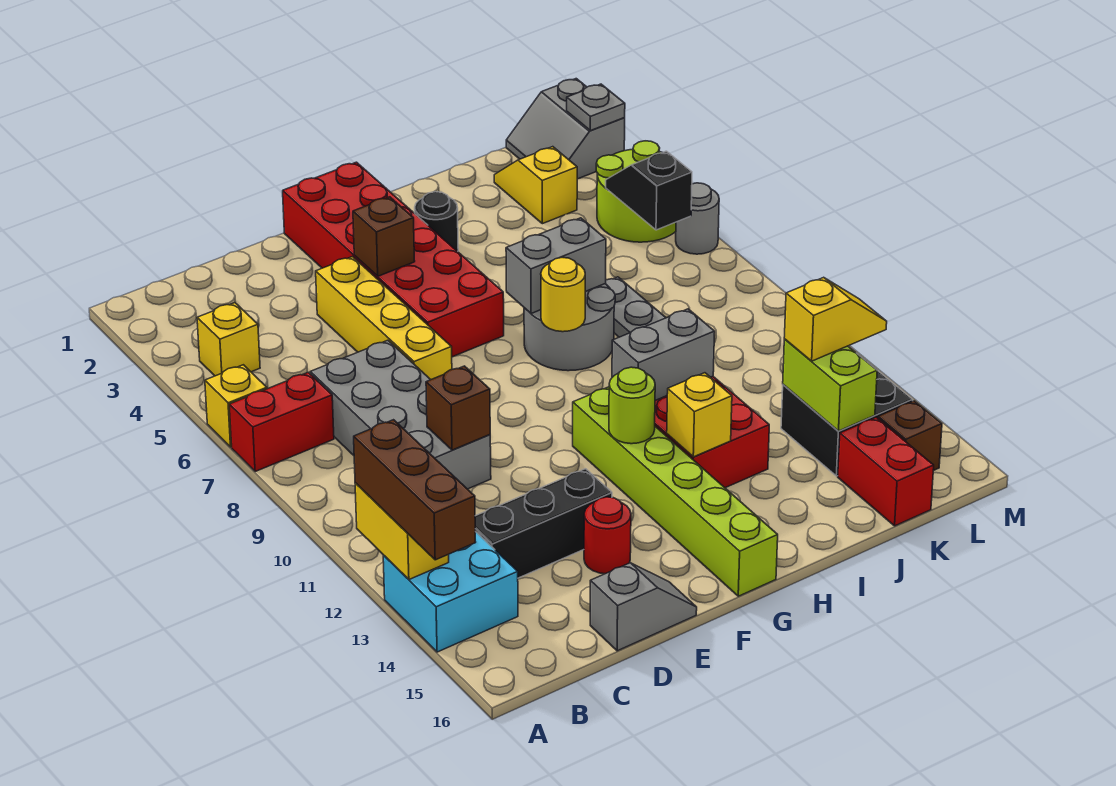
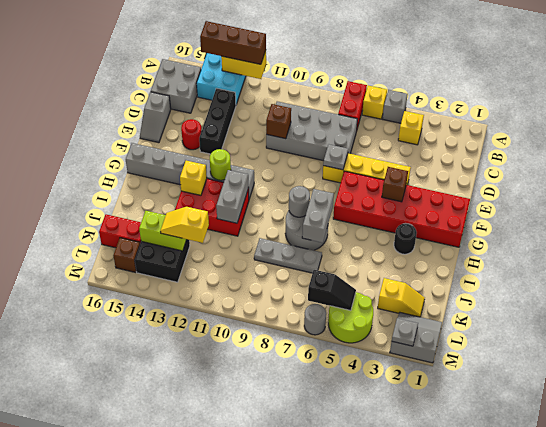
none -> grey 1x1 brick [383,90,408,123]
none -> grey 2x2 brick [151,59,201,113]
none -> grey 1x1 plate [323,145,348,170]
lime 1x6 brick [573,387,778,596] -> grey 1x6 brick [126,143,254,199]
yellow 1x1 round brick [541,257,585,332] -> grey 1x1 round brick [289,186,310,217]
yellow 1x2 slope [784,277,887,361] -> yellow 1x2 slope turned to [160,207,209,243]

